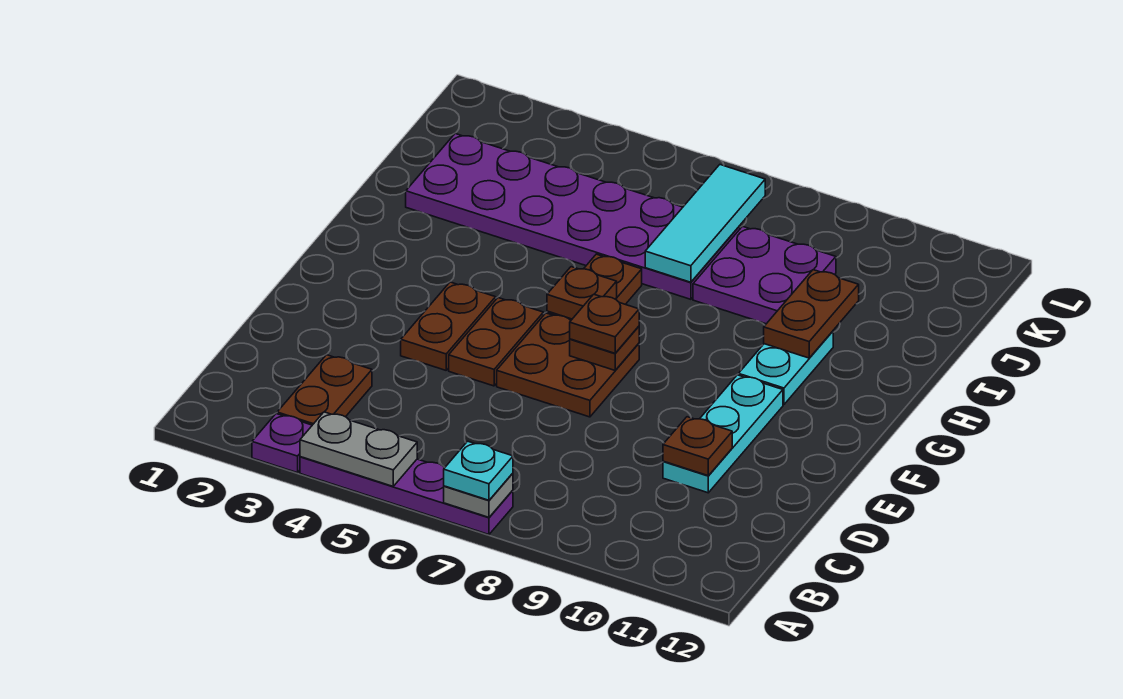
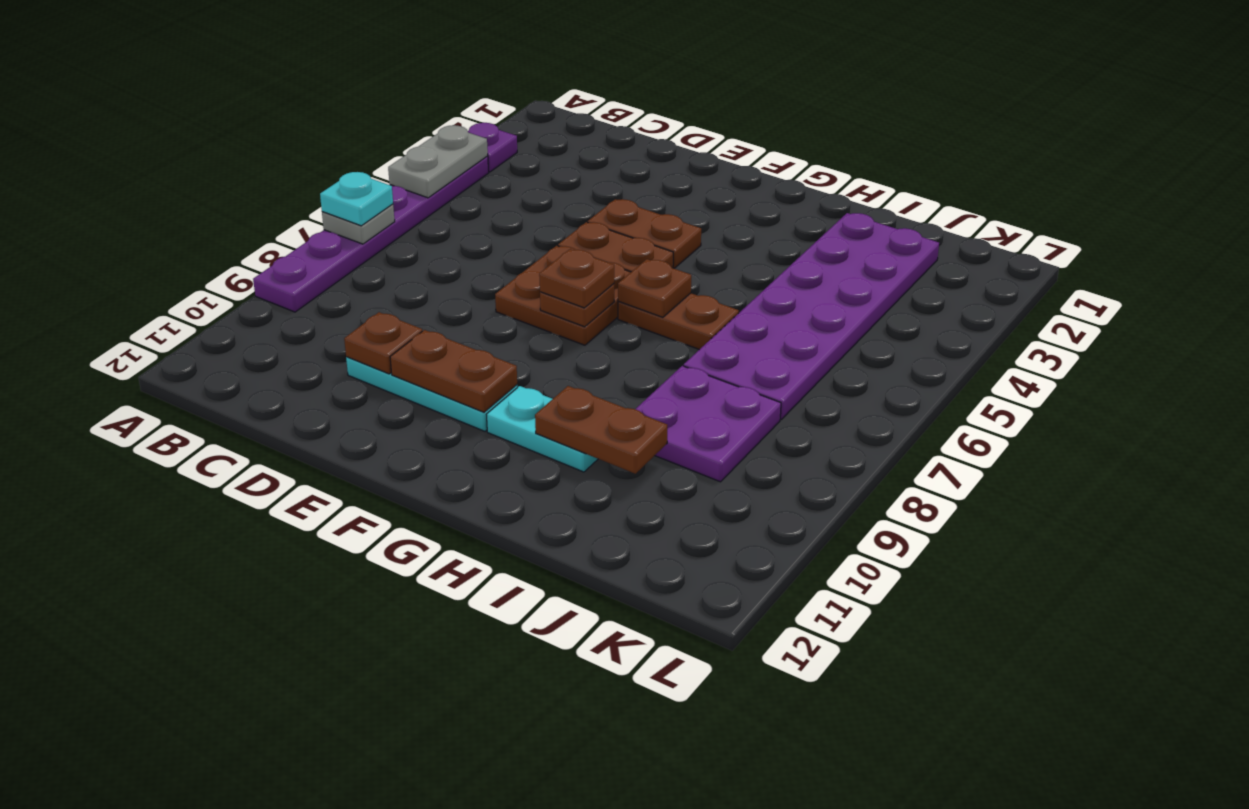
purple 1x4 plate [300,457,513,534] -> purple 1x6 plate [253,157,489,312]
brown 1x2 plate [277,355,372,425] -> brown 1x2 plate moved to [390,330,517,412]
cyan 1x3 tile [645,165,765,282] -> none

